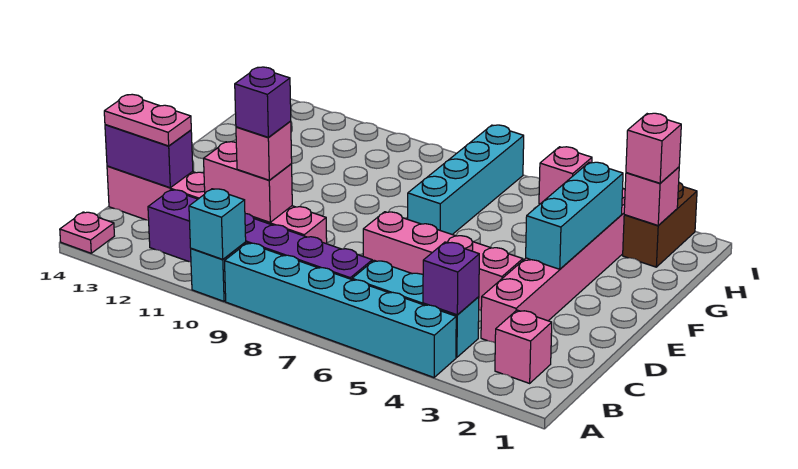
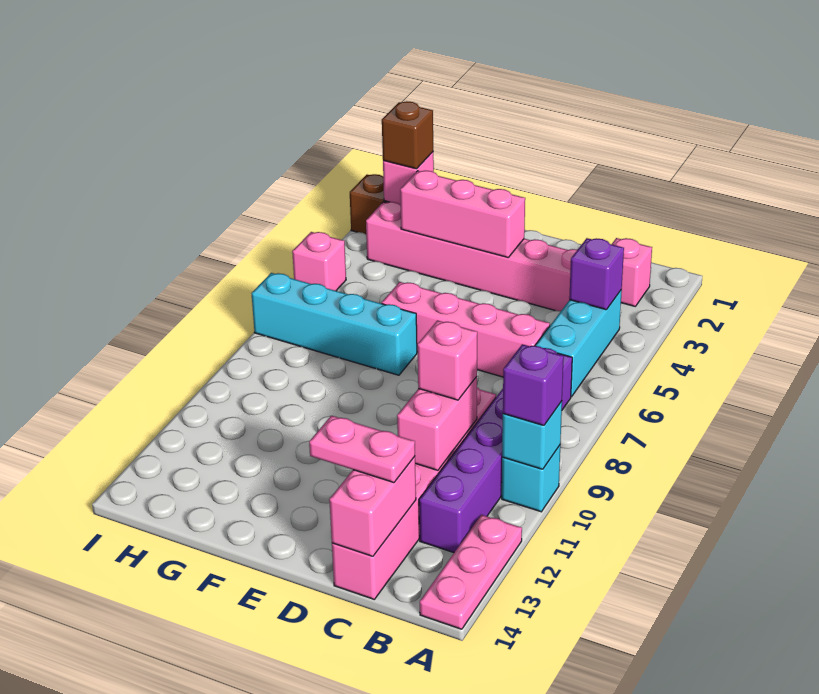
cyan 1x6 brick [225,243,456,377] -> none
pink 1x1 plate [60,212,114,253] -> pink 1x3 plate [420,515,522,629]
purple 1x1 brick [235,67,291,137] -> purple 1x1 brick moved to [503,344,564,426]
purple 1x2 brick [105,125,193,188] -> pink 1x2 brick [329,457,416,556]
pink 1x2 plate [104,94,191,146] -> pink 1x2 plate turned to [309,416,415,483]
pink 1x4 brick [363,212,523,310] -> pink 1x4 brick turned to [381,282,550,377]
cyan 1x3 brick [526,162,623,269] -> pink 1x3 brick [400,171,525,258]
pink 1x1 brick [626,113,681,183] -> brown 1x1 brick [382,101,433,169]

